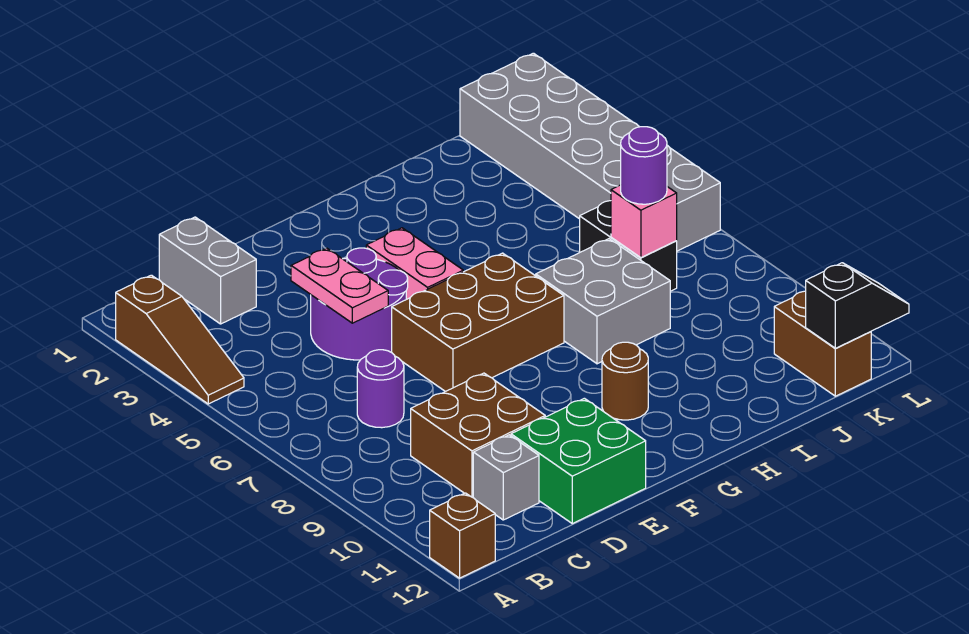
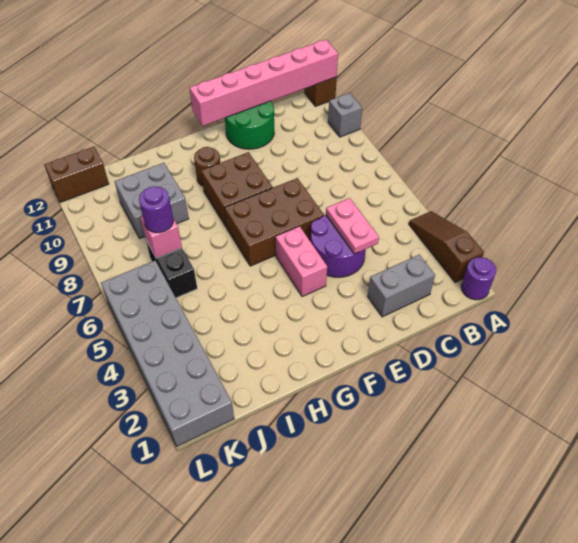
none -> pink 1x6 brick [190,40,338,126]
grey 1x2 brick [159,217,256,324] -> grey 1x2 brick turned to [368,255,435,317]
purple 1x1 round brick [357,350,404,428] -> purple 1x1 round brick moved to [461,257,496,300]
brown 2x2 brick [411,373,545,497] -> brown 2x2 brick moved to [201,152,273,226]
grey 1x1 brick [473,435,539,520] -> grey 1x1 brick moved to [328,93,362,137]
green 2x2 brick [511,398,646,524] -> green 2x2 round brick [225,101,274,149]
grey 2x2 brick [536,239,670,364] -> grey 2x2 brick moved to [114,163,189,238]
brown 1x2 brick [774,291,871,396] -> brown 1x2 brick turned to [44,147,109,203]
black 1x2 slope [806,263,909,349] -> none

